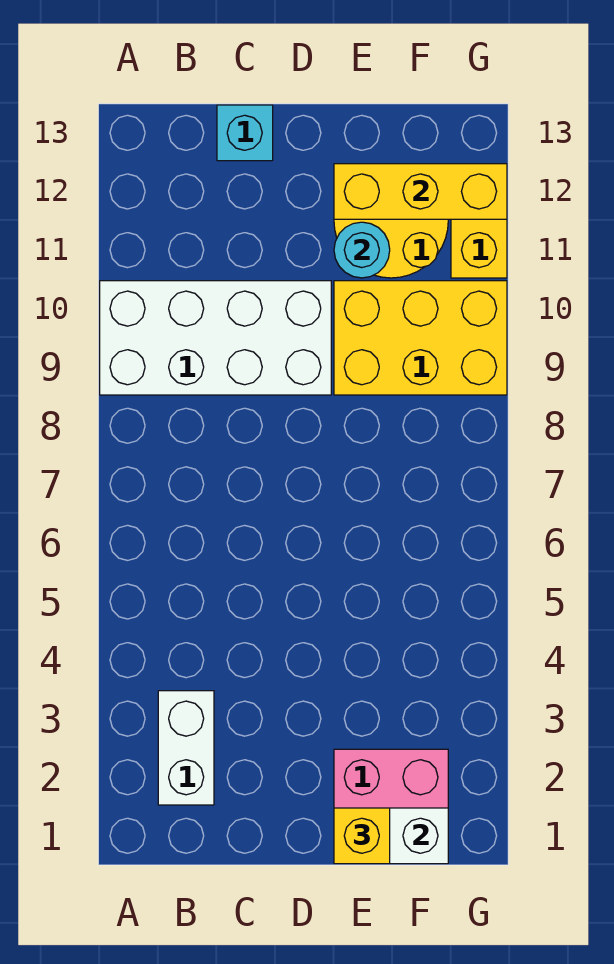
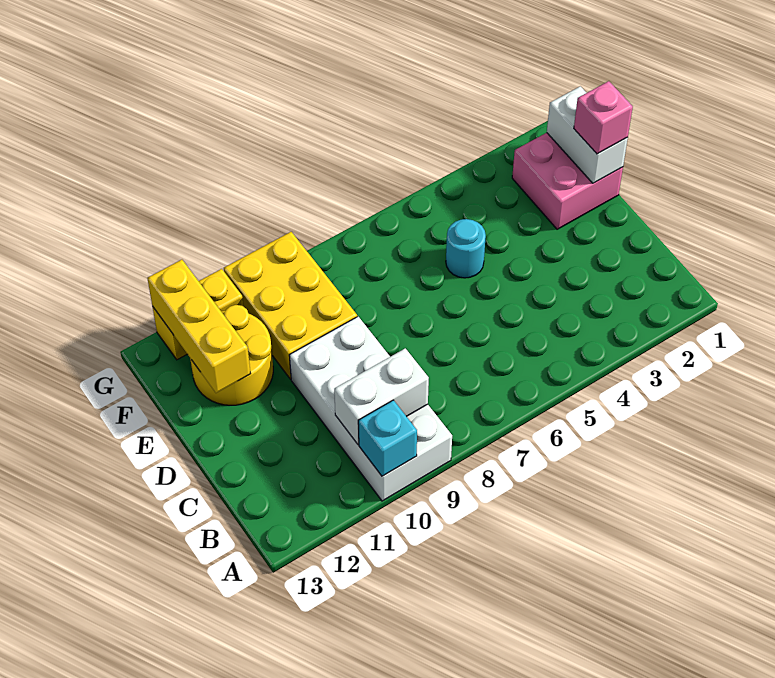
white 1x2 brick [158,691,214,805] -> white 1x2 brick moved to [334,348,429,444]
cyan 1x1 brick [217,105,273,161] -> cyan 1x1 brick moved to [358,400,417,476]
yellow 1x1 brick [334,808,390,864] -> pink 1x1 brick [574,81,633,154]
cyan 1x1 round brick [334,222,390,278] -> cyan 1x1 round brick moved to [446,219,486,278]

